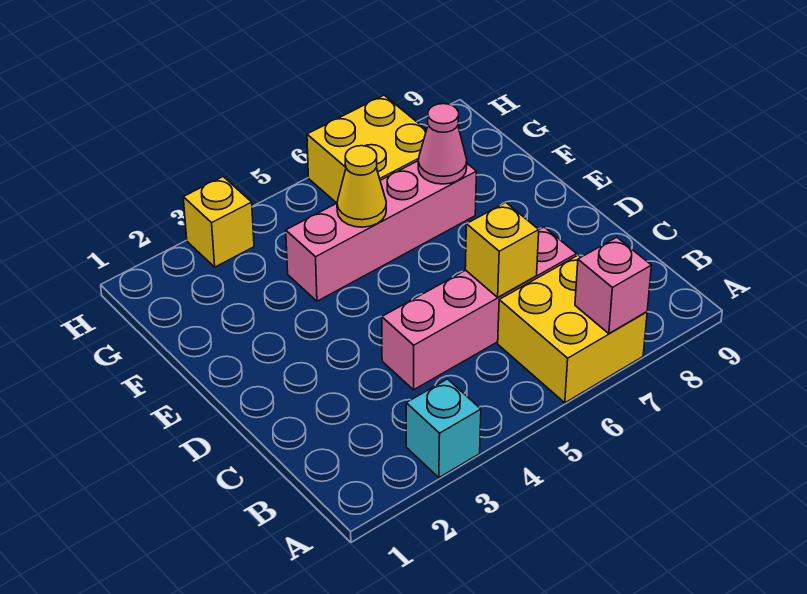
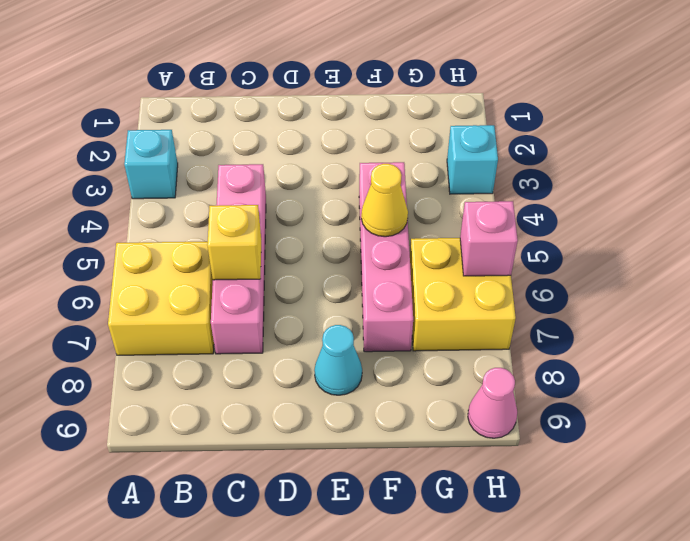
pink 1x1 brick [575,237,652,334] -> pink 1x1 brick moved to [460,201,518,276]
none -> cyan 1x1 cone [314,325,362,395]
pink 1x1 cone [418,104,467,184] -> pink 1x1 cone moved to [468,368,517,438]
yellow 1x1 brick [183,177,254,267] -> cyan 1x1 brick [447,125,498,194]

